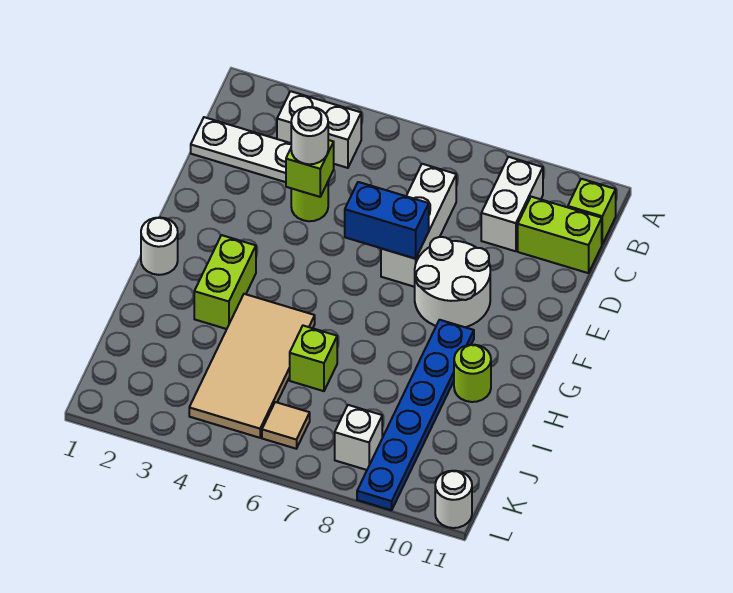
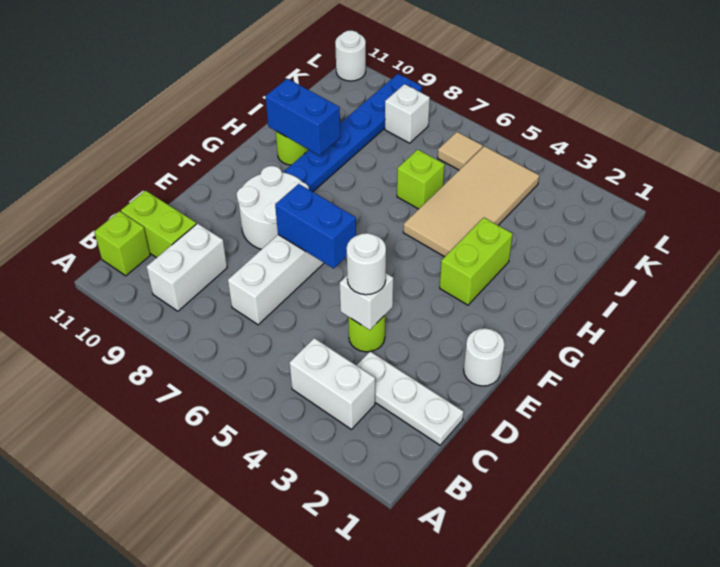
lime 1x1 brick [286,140,334,197] -> white 1x1 brick [340,273,393,330]
white 1x1 round brick [141,217,178,275] -> white 1x1 round brick moved to [464,328,505,386]
none -> blue 1x2 brick [265,79,340,155]

